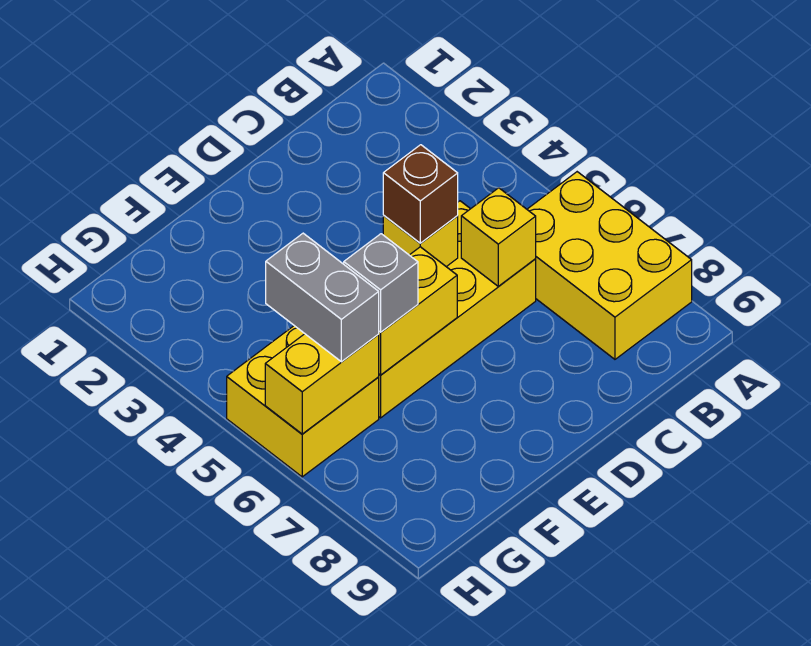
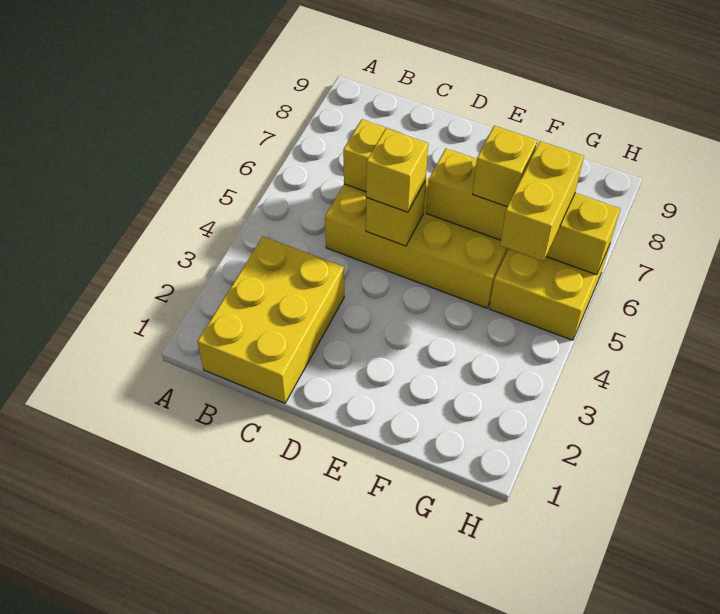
yellow 2x3 brick [527,172,692,359] -> yellow 2x3 brick moved to [198,236,344,403]
brown 1x1 brick [383,145,458,243] -> yellow 1x1 brick [366,129,428,212]
grey 1x1 brick [344,234,418,332] -> yellow 1x1 brick [473,126,537,207]
grey 1x2 brick [266,233,379,362] -> yellow 1x2 brick [500,141,584,261]

